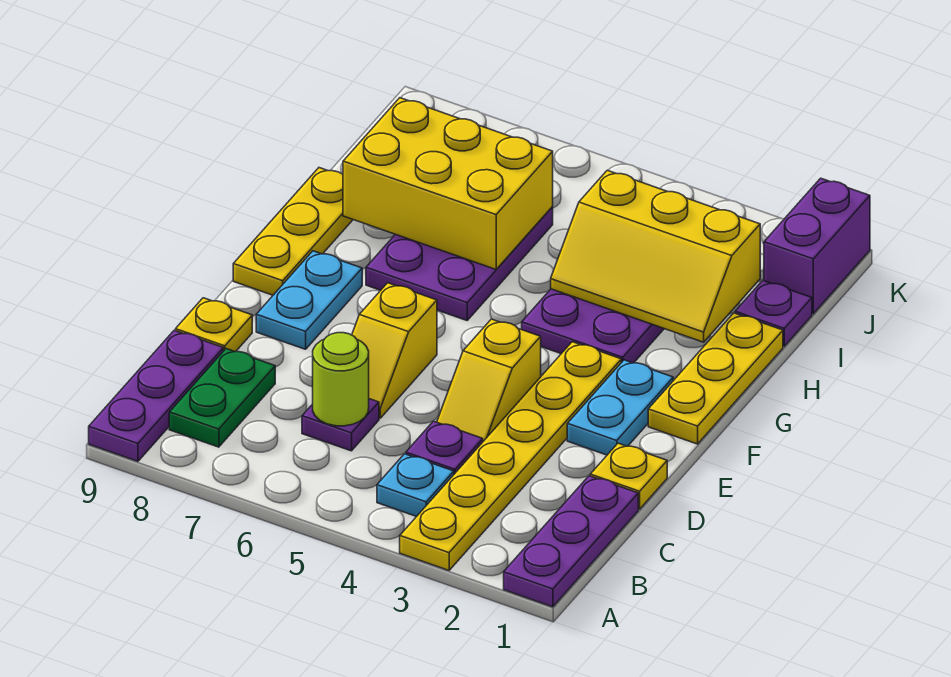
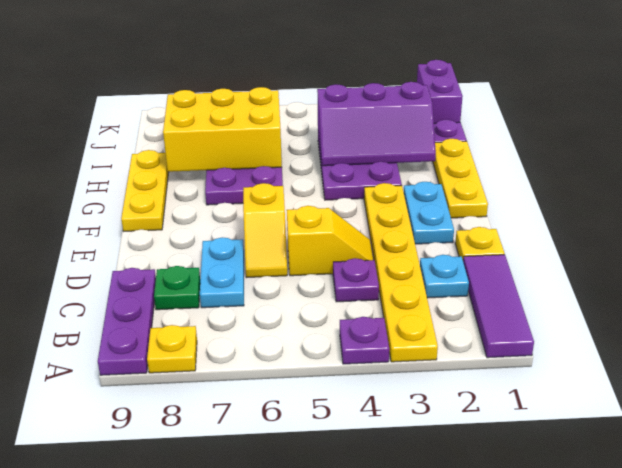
purple 1x3 plate [504,476,638,607] -> purple 1x3 tile [463,255,534,358]
cyan 1x1 plate [377,454,454,517] -> cyan 1x1 plate moved to [420,255,469,298]
green 1x2 plate [169,349,275,447] -> green 1x1 plate [154,266,200,310]
purple 1x1 plate [302,399,379,451] -> purple 1x1 plate moved to [340,317,389,364]
lime 1x1 round brick [313,333,369,426] -> none
yellow 1x2 slope [437,319,541,441] -> yellow 1x2 slope turned to [287,206,373,276]
yellow 1x1 plate [176,298,252,352] -> yellow 1x1 plate moved to [147,325,197,373]
cyan 1x2 plate [256,251,362,349] -> cyan 1x2 plate moved to [200,237,244,308]
yellow 2x3 slope [551,170,760,342] -> purple 2x3 slope [317,82,436,166]

